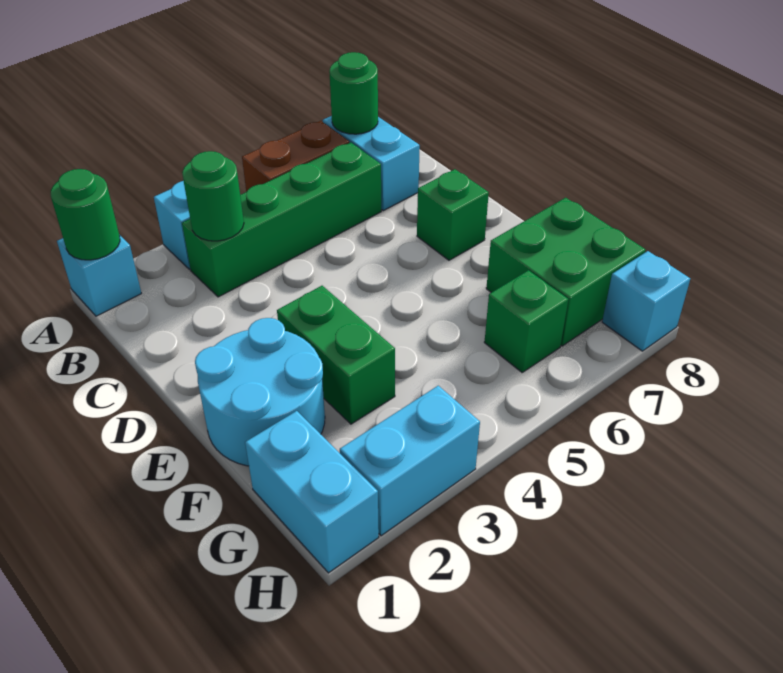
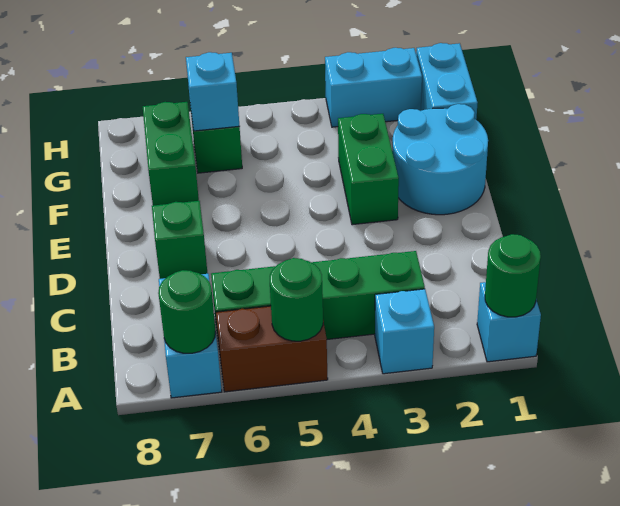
green 1x1 round brick [182,151,244,241] -> green 1x1 round brick moved to [270,258,323,341]
green 2x2 brick [486,198,646,346] -> green 1x2 brick [143,102,199,206]
cyan 1x1 brick [602,251,690,351] -> cyan 1x1 brick moved to [186,52,239,131]

